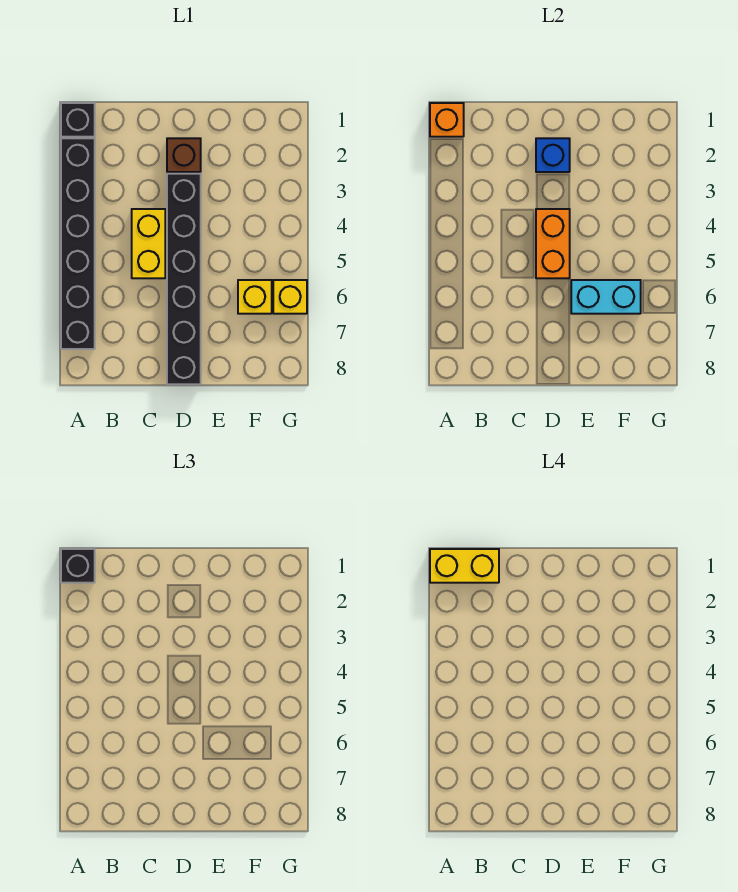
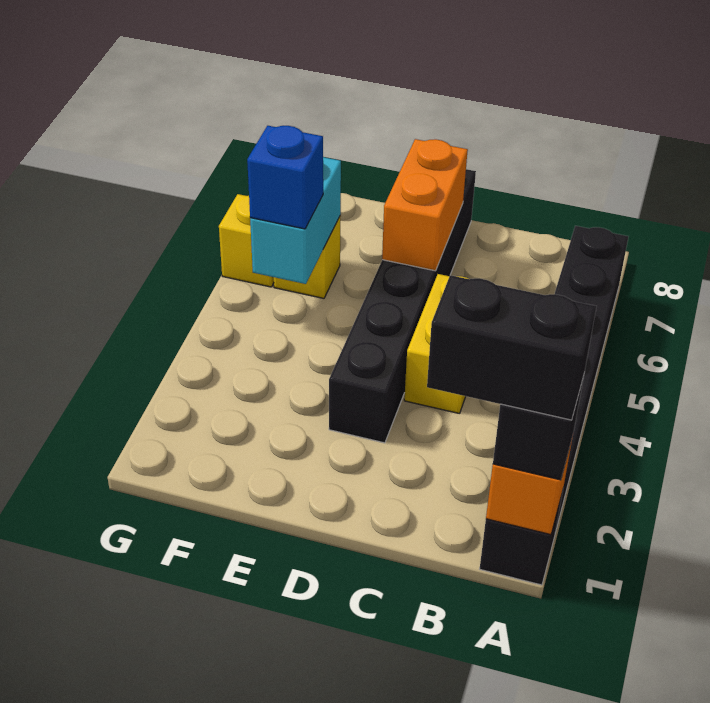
yellow 1x2 brick [430,549,499,583] -> black 1x2 brick [427,275,597,420]
brown 1x1 brick [167,138,201,172] -> none
blue 1x1 brick [536,138,570,172] -> blue 1x1 brick moved to [247,126,323,229]
orange 1x2 brick [536,209,570,278] -> orange 1x2 brick moved to [382,139,468,271]
cyan 1x2 brick [571,280,641,314] -> cyan 1x2 brick turned to [250,157,341,284]

